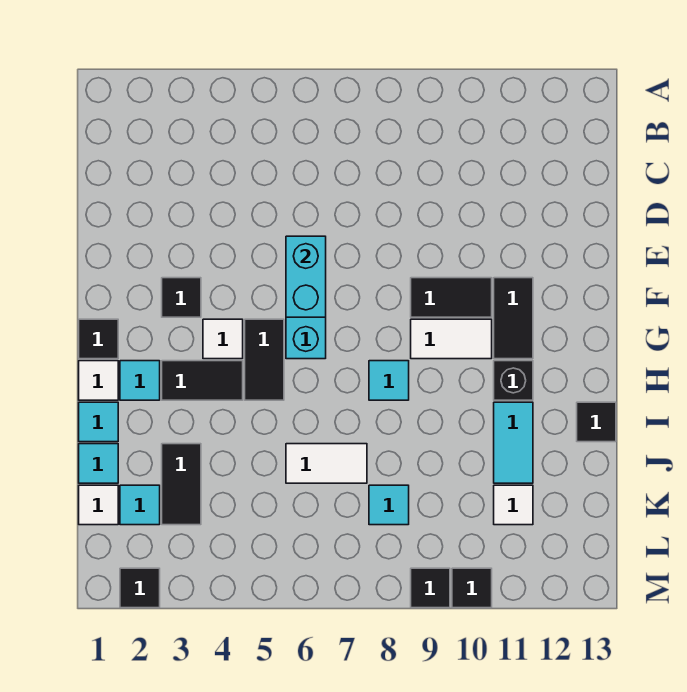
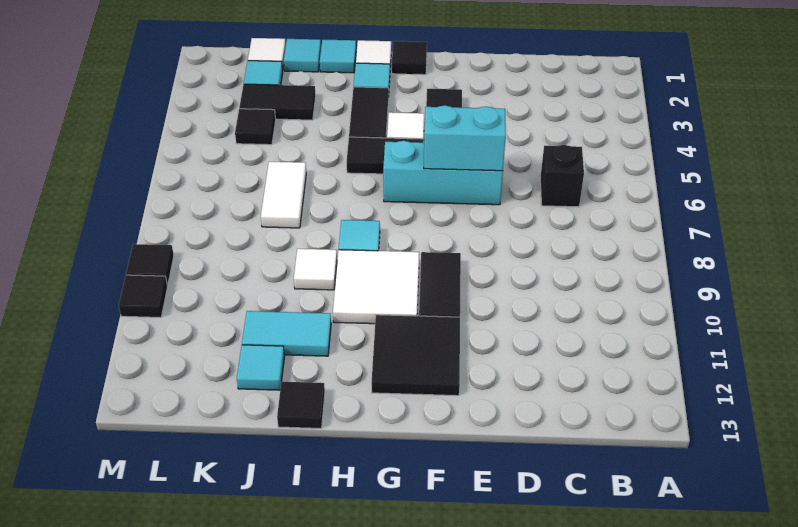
black 1x2 tile [494,278,533,359] -> black 2x2 tile [372,315,460,396]
white 1x2 tile [411,319,492,359] -> white 2x2 tile [333,250,419,324]
black 1x1 brick [494,361,533,400] -> black 1x1 brick moved to [540,145,584,207]
cyan 1x1 tile [369,485,409,525] -> cyan 1x1 tile moved to [237,345,285,390]
white 1x1 tile [494,485,533,525] -> white 1x1 tile moved to [294,249,337,290]
black 1x1 tile [120,568,160,608] -> black 1x1 tile moved to [235,109,276,145]

